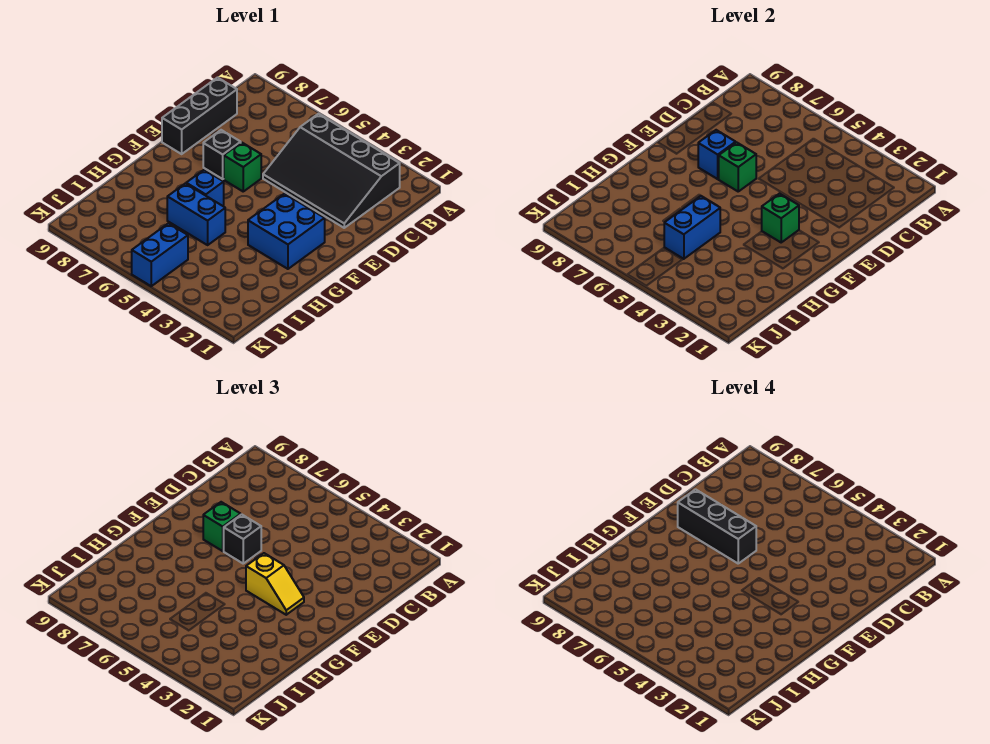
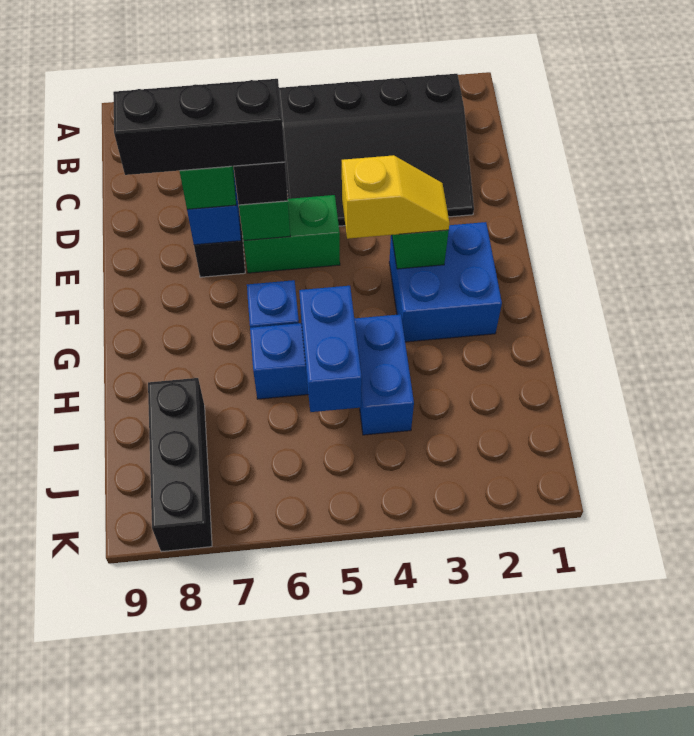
black 1x3 brick [162,78,237,154] -> black 1x3 brick moved to [148,378,212,552]
green 1x1 brick [224,142,261,191] -> green 1x2 brick [243,195,340,273]
blue 1x2 brick [132,223,188,286] -> blue 1x2 brick moved to [354,314,414,435]

